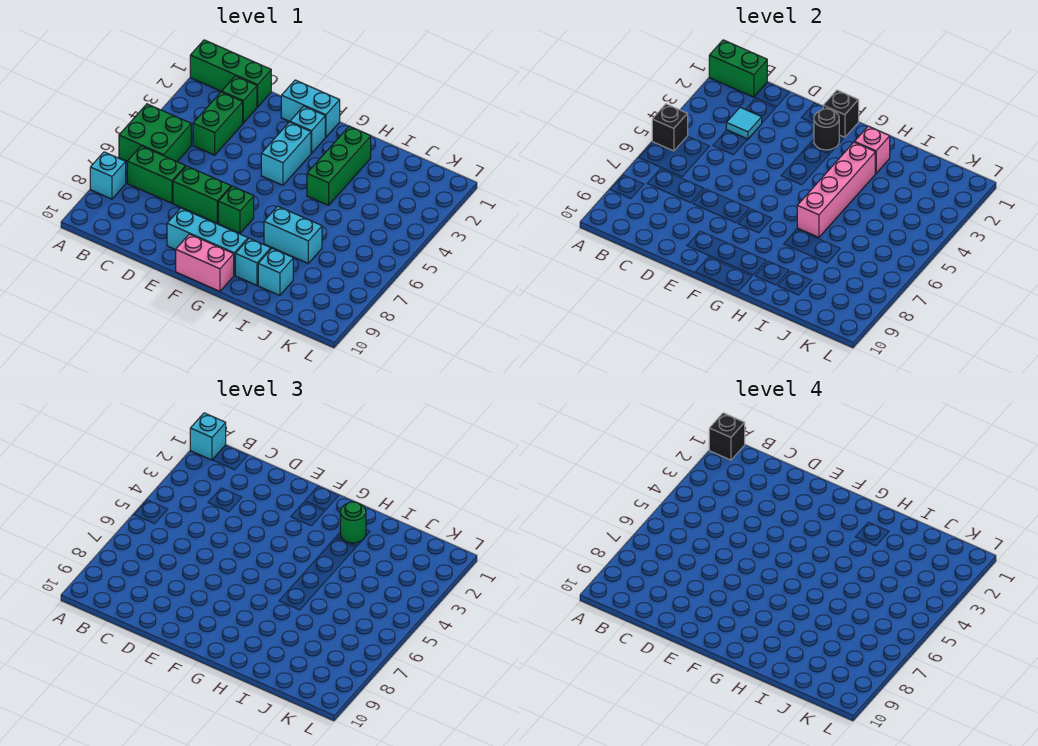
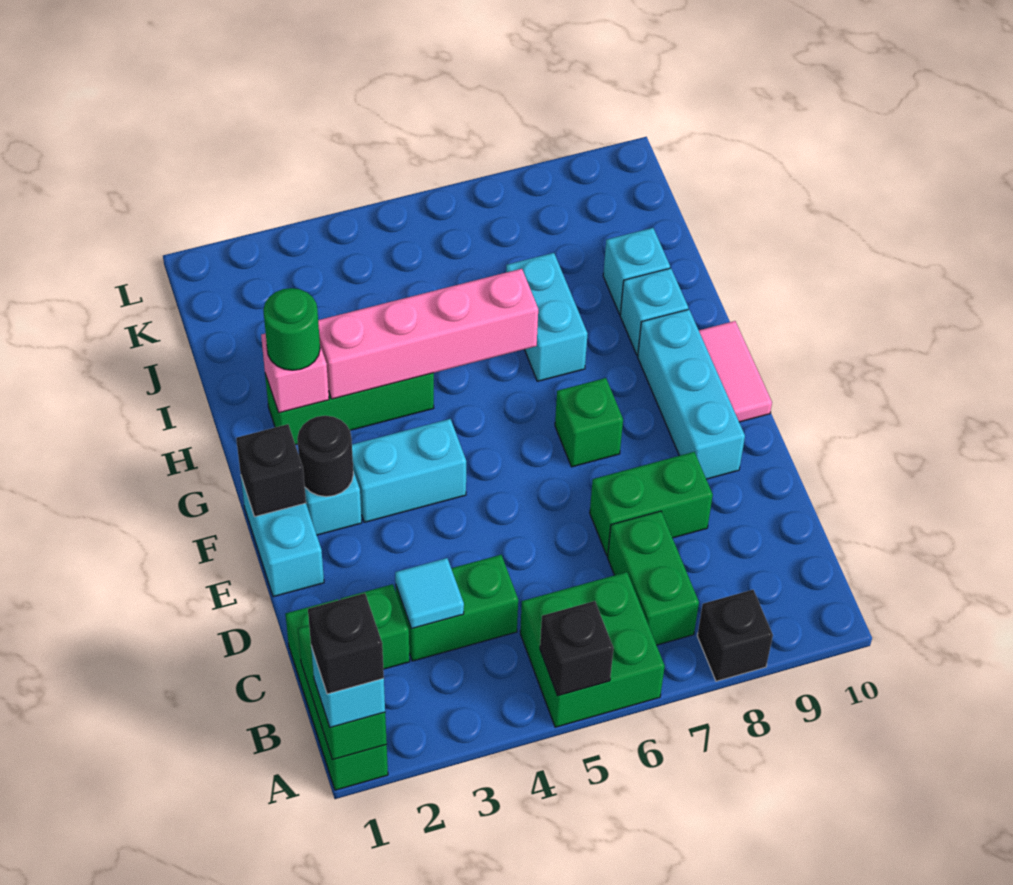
cyan 1x1 brick [90,152,126,199] -> black 1x1 brick [697,590,773,681]
green 1x2 brick [173,166,231,223] -> green 1x2 brick turned to [590,452,713,556]
pink 1x2 brick [176,234,234,291] -> pink 1x2 tile [699,321,772,422]

